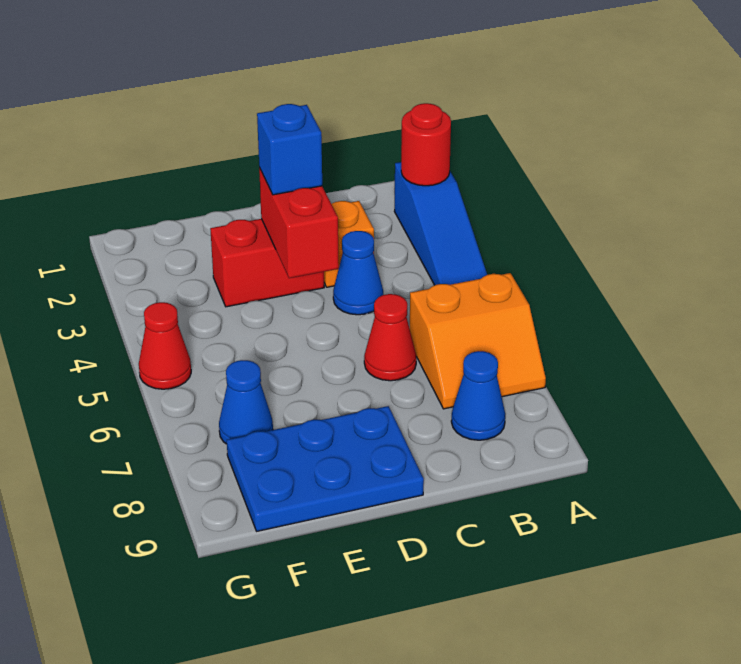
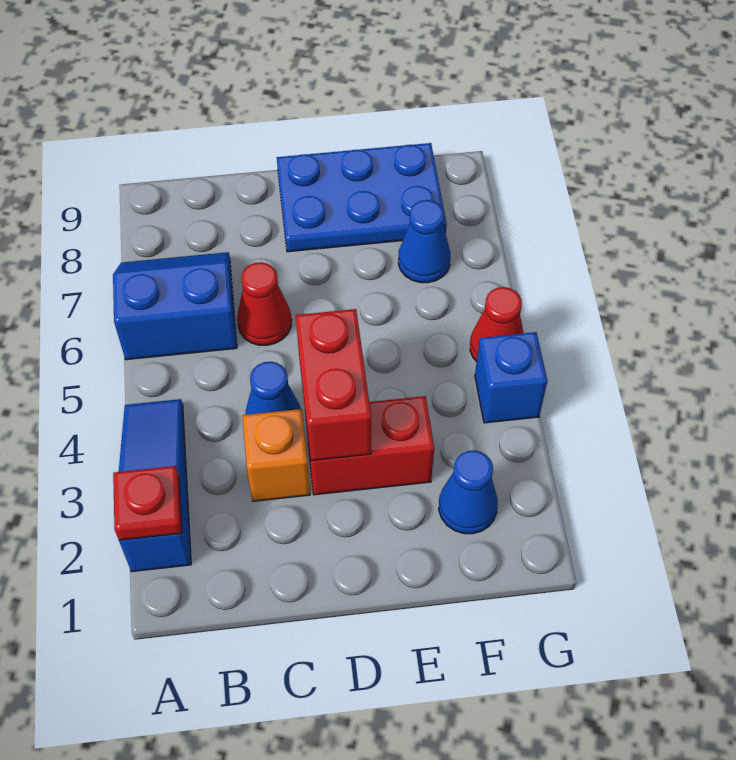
red 1x1 round brick [401,103,451,186] -> red 1x1 plate [113,466,182,540]
orange 2x2 slope [410,273,546,409] -> blue 2x2 slope [113,252,237,360]
blue 1x1 cone [451,351,505,440] -> blue 1x1 cone moved to [439,450,498,534]
blue 1x1 brick [257,104,322,195] -> blue 1x1 brick moved to [475,332,547,423]

